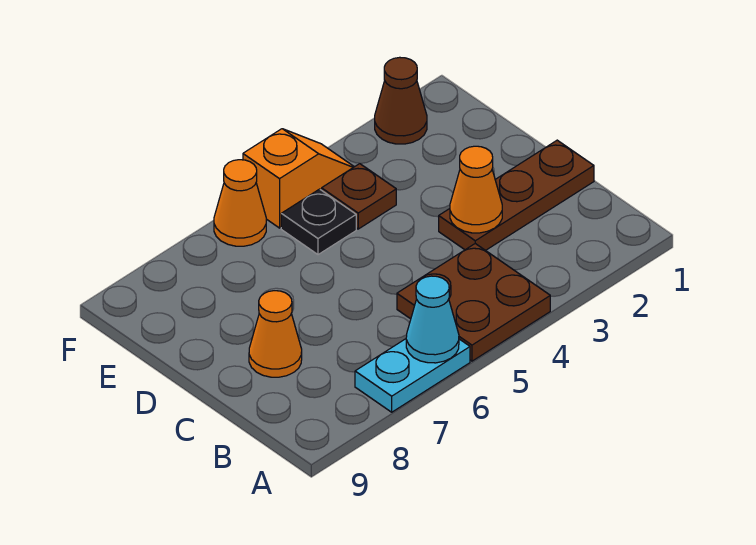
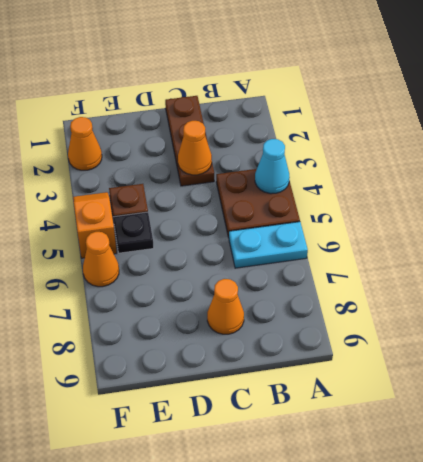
cyan 1x2 plate [355,339,470,412] -> cyan 1x2 plate turned to [229,222,308,268]
cyan 1x1 cone [406,276,459,363] -> cyan 1x1 cone moved to [255,139,290,194]
brown 1x1 cone [375,57,427,144] -> orange 1x1 cone [68,117,102,170]

